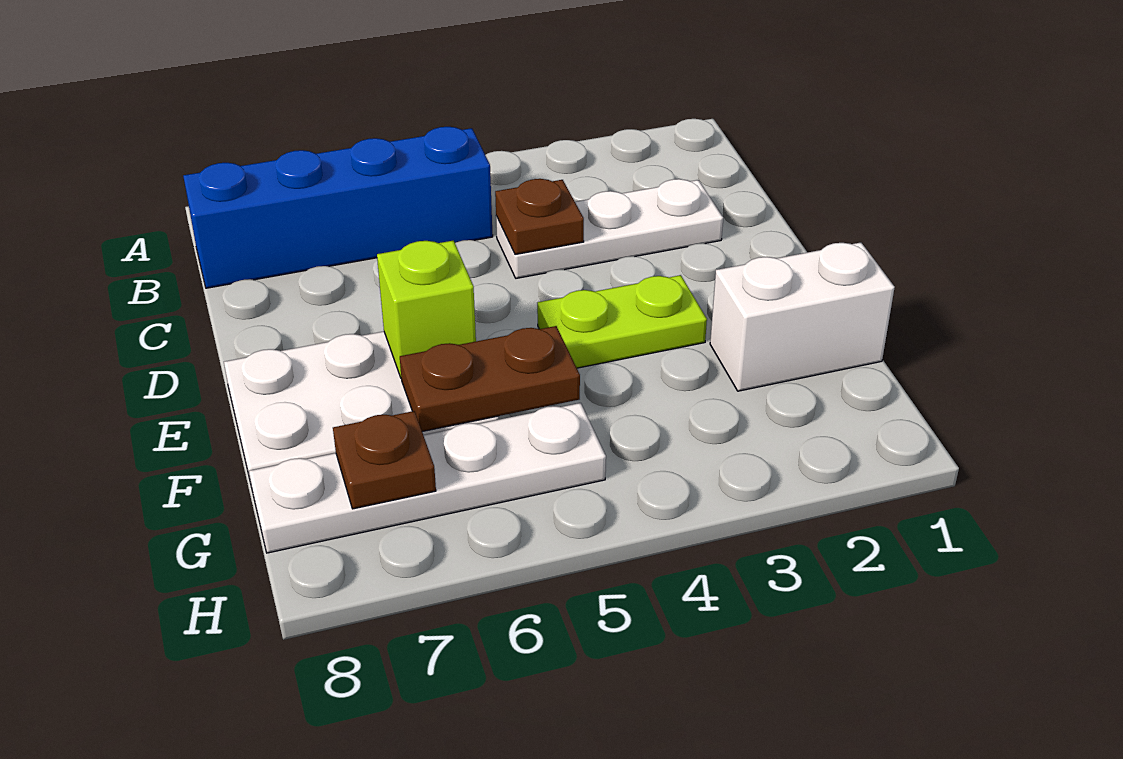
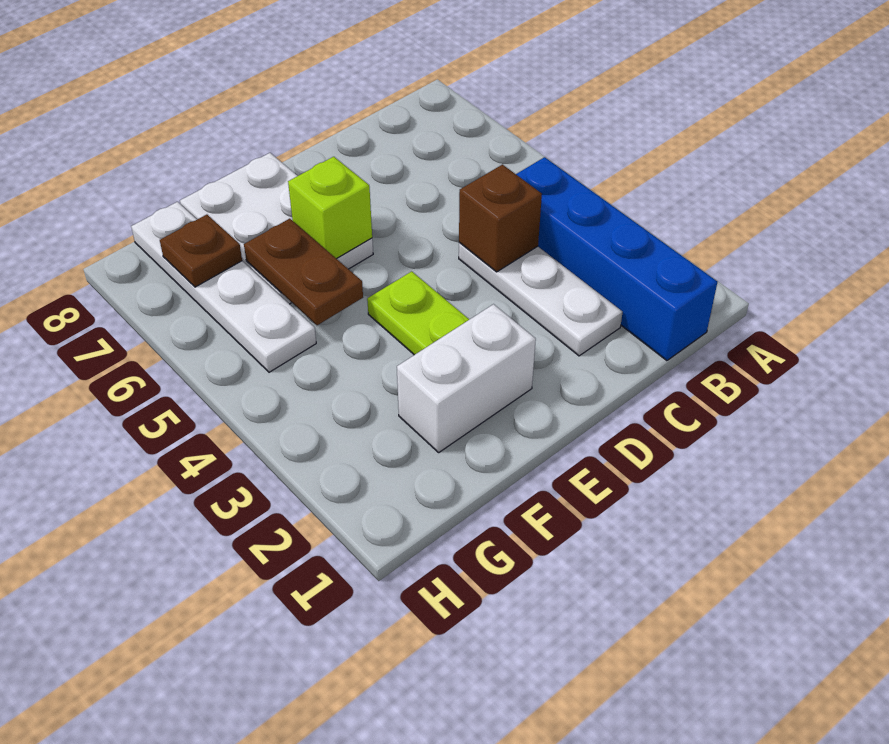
blue 1x4 brick [183,127,493,288] -> blue 1x4 brick moved to [516,157,717,361]
brown 1x1 plate [495,179,584,255] -> brown 1x1 brick [459,165,542,272]
white 1x2 brick [710,242,895,391] -> white 1x2 brick turned to [397,304,536,452]

